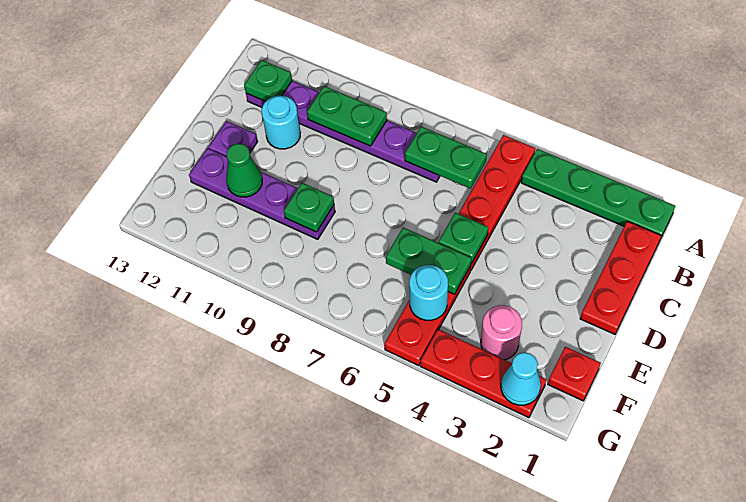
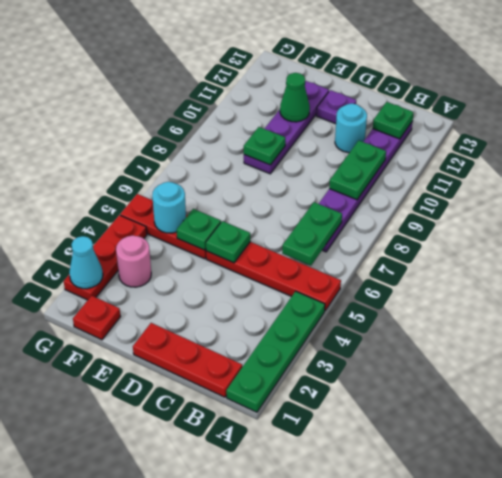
green 1x2 plate [386,228,471,294] -> green 1x1 plate [177,209,221,250]

